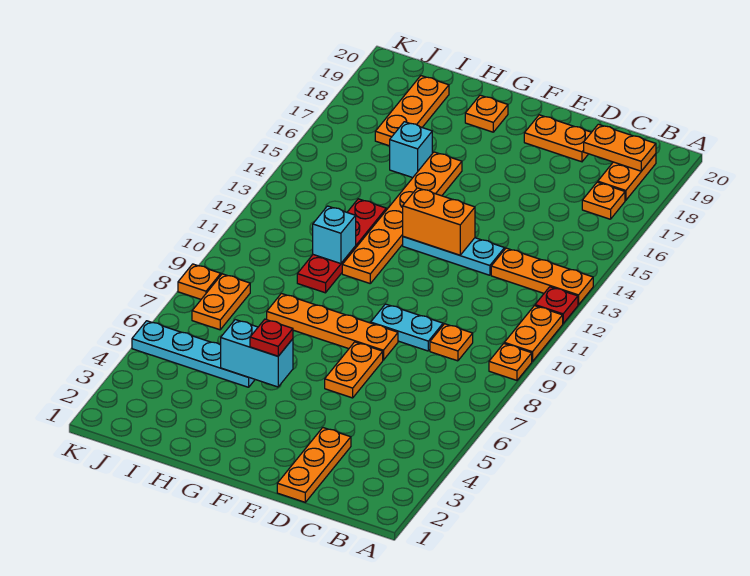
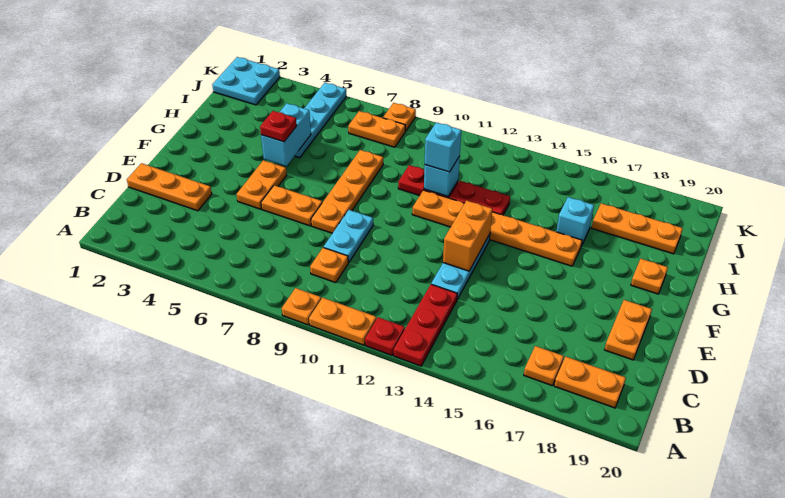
orange 1x3 plate [491,248,593,305] -> red 1x3 plate [394,284,457,366]
orange 1x2 plate [584,124,656,171] -> orange 1x2 plate moved to [237,160,287,209]
none -> cyan 1x1 brick [425,122,461,172]
none -> cyan 2x2 plate [212,57,280,105]

